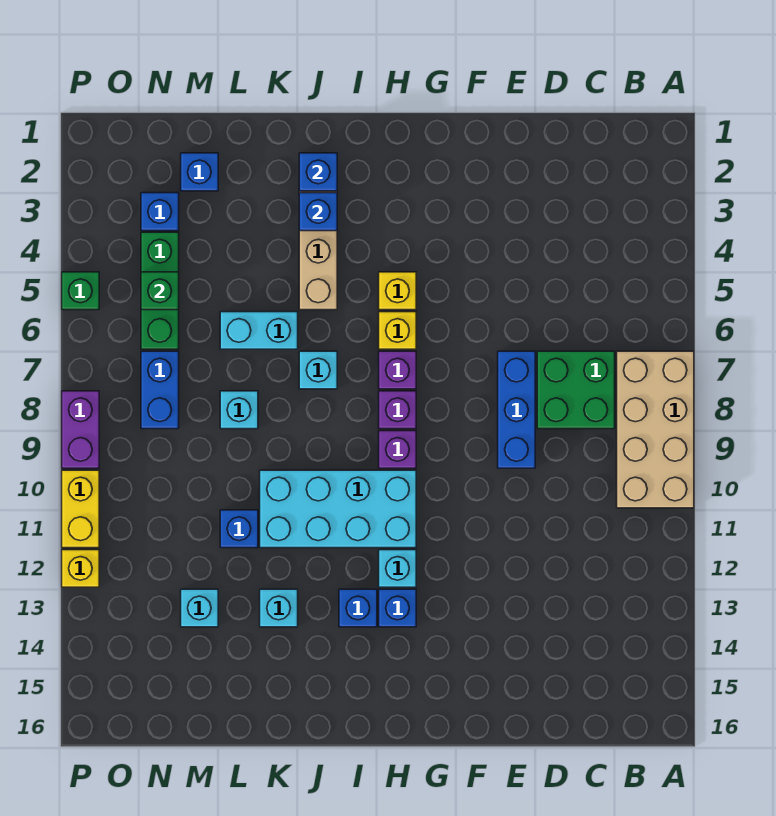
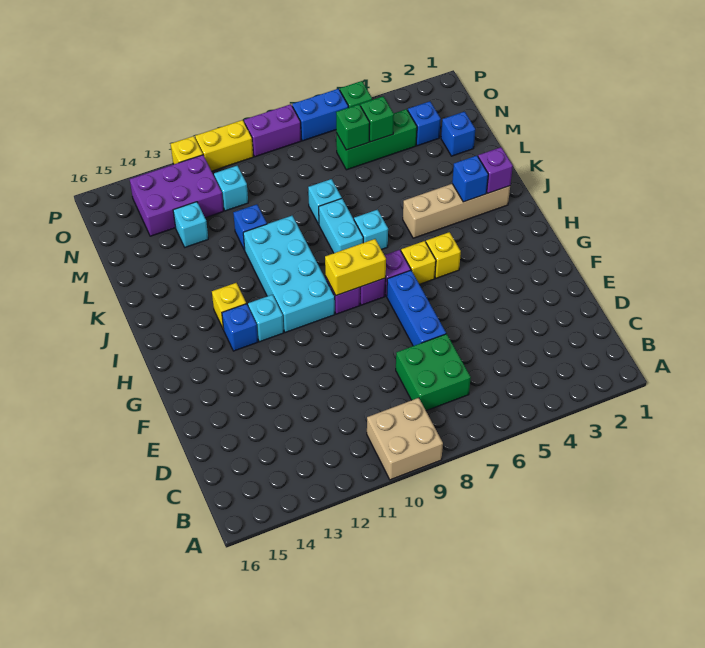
tan 2x4 brick [617,351,694,508] -> tan 2x2 brick [367,398,443,480]
blue 1x3 brick [498,351,535,468] -> blue 1x3 brick turned to [387,270,446,346]
none -> yellow 1x2 brick [325,239,386,295]
blue 1x1 brick [339,589,377,627] -> yellow 1x1 brick [212,283,246,329]
blue 1x1 brick [299,153,337,191] -> purple 1x1 brick [478,147,513,194]
cyan 1x2 brick [220,312,298,349] -> cyan 1x2 brick moved to [319,199,363,253]
cyan 1x1 brick [260,589,298,627] -> cyan 1x1 brick moved to [214,166,248,211]
none -> green 1x1 brick [336,105,370,150]
blue 1x2 brick [141,351,179,429] -> blue 1x2 brick moved to [292,89,348,141]
none -> purple 2x3 brick [130,155,224,236]

